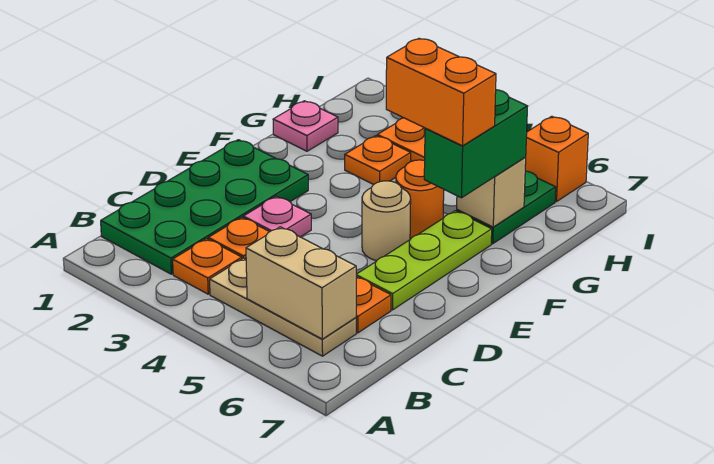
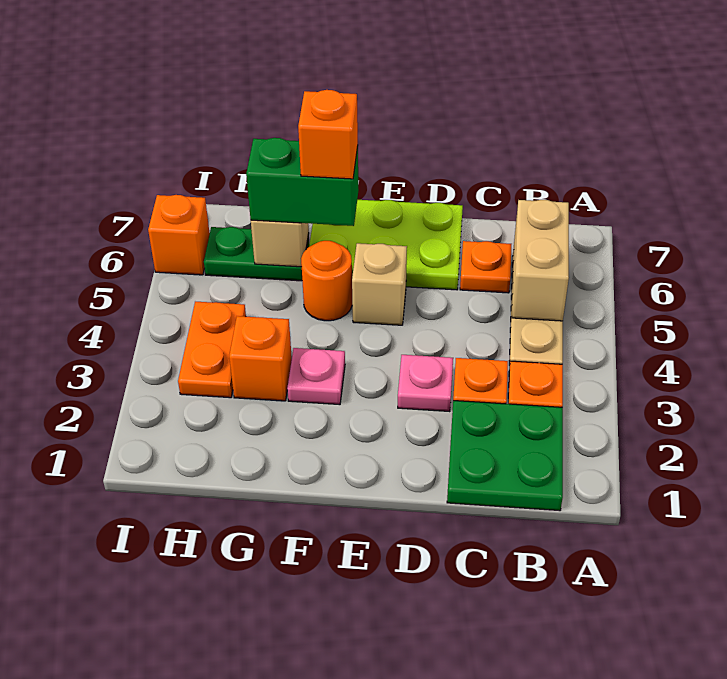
green 2x4 plate [101,140,308,274] -> green 2x2 plate [447,401,563,511]
lime 1x3 plate [356,211,492,310] -> lime 2x3 plate [309,200,463,290]
tan 1x1 round brick [362,181,411,261] -> tan 1x1 brick [352,243,407,325]
orange 1x2 brick [386,38,496,146] -> orange 1x1 brick [298,90,358,179]
pink 1x1 plate [273,101,338,151] -> pink 1x1 plate moved to [287,348,345,405]
orange 1x1 plate [345,136,411,185] -> orange 1x1 brick [229,316,292,401]

